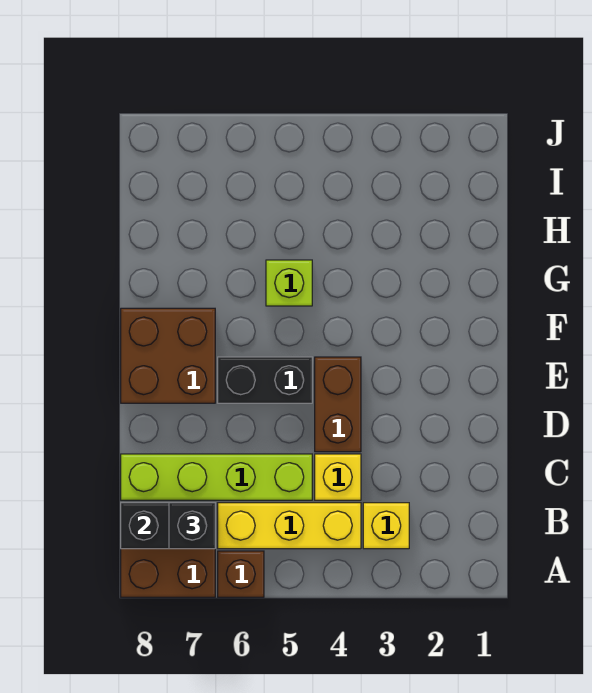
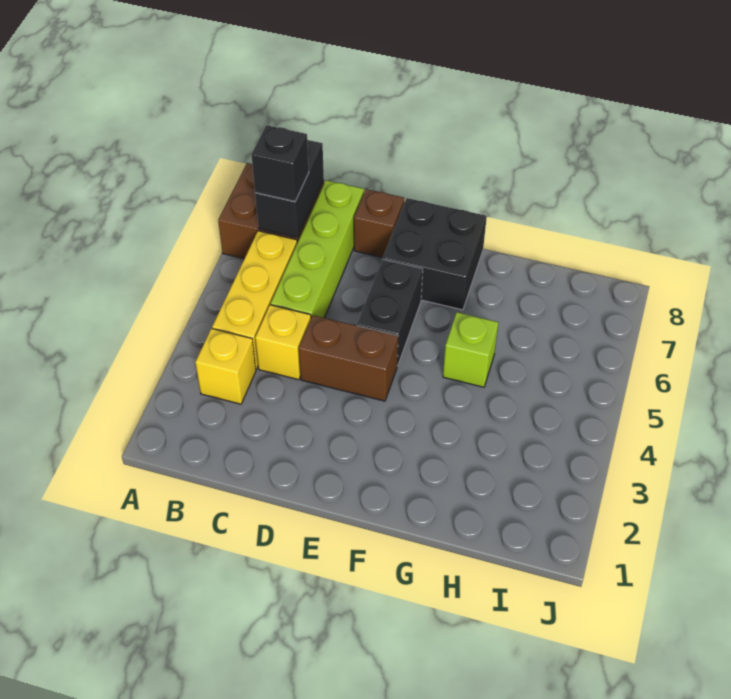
brown 1x1 brick [218,551,264,597] -> brown 1x1 brick moved to [354,189,404,258]
brown 2x2 brick [121,308,215,403] -> black 2x2 brick [383,198,487,310]

